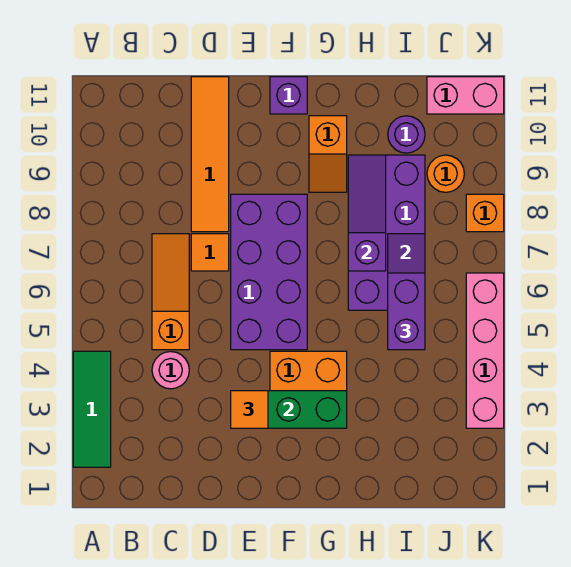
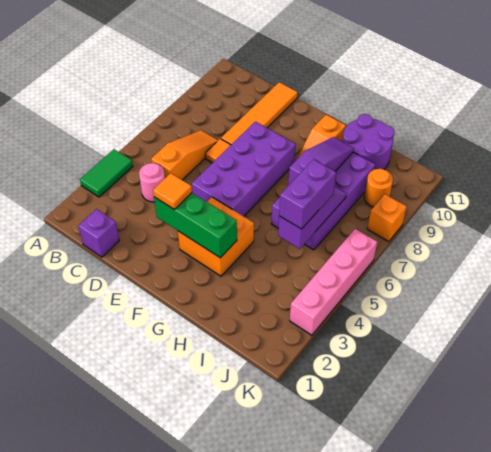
green 1x3 tile [73,351,111,467] -> green 1x2 tile [80,149,133,197]
purple 1x1 brick [270,77,307,114] -> purple 1x1 brick moved to [78,209,119,257]
purple 1x1 round brick [388,116,425,153] -> purple 2x2 round brick [342,114,394,169]
pink 1x2 brick [427,77,504,114] -> none

